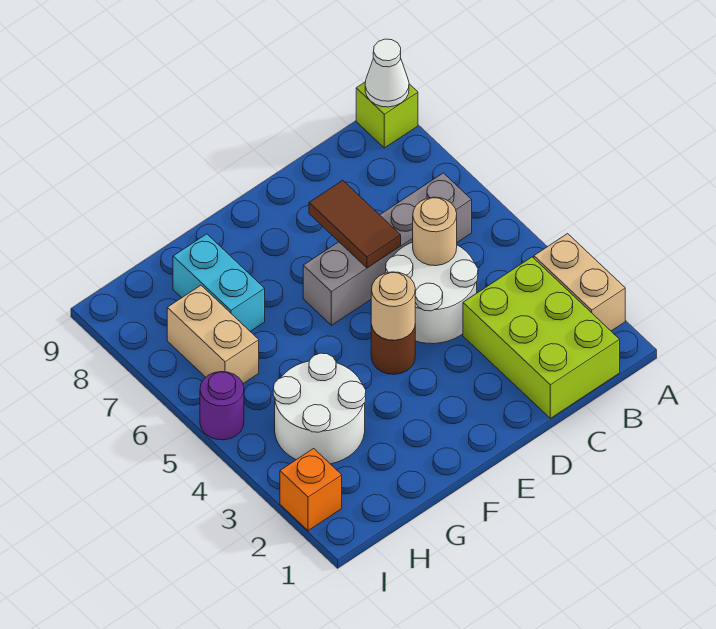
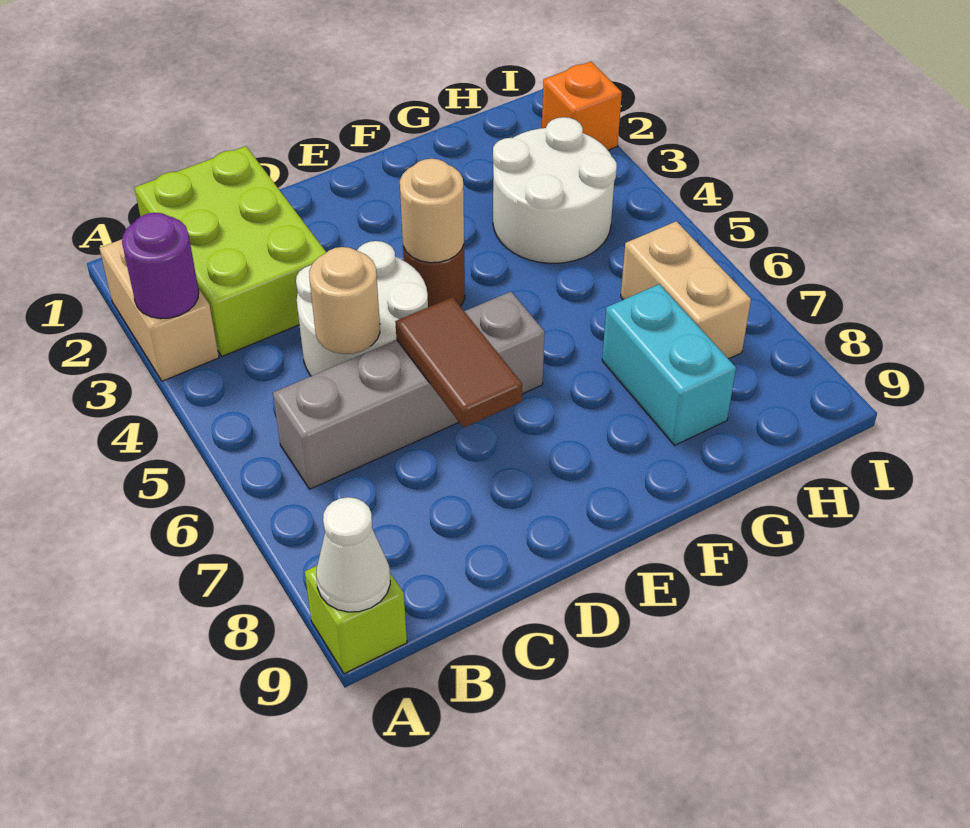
purple 1x1 round brick [200,372,244,440] -> purple 1x1 round brick moved to [122,213,199,319]

